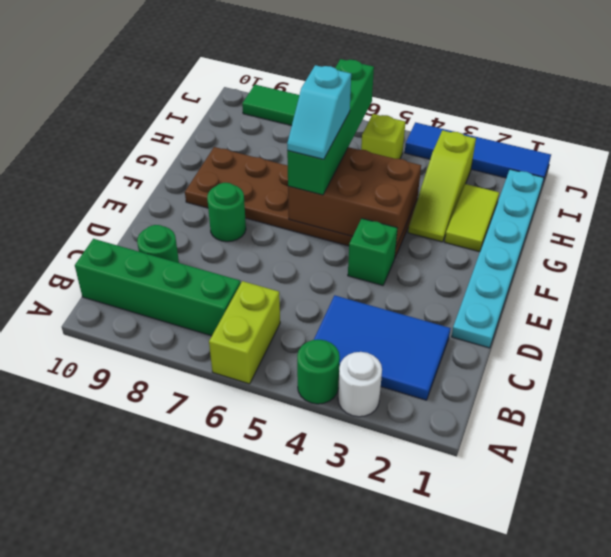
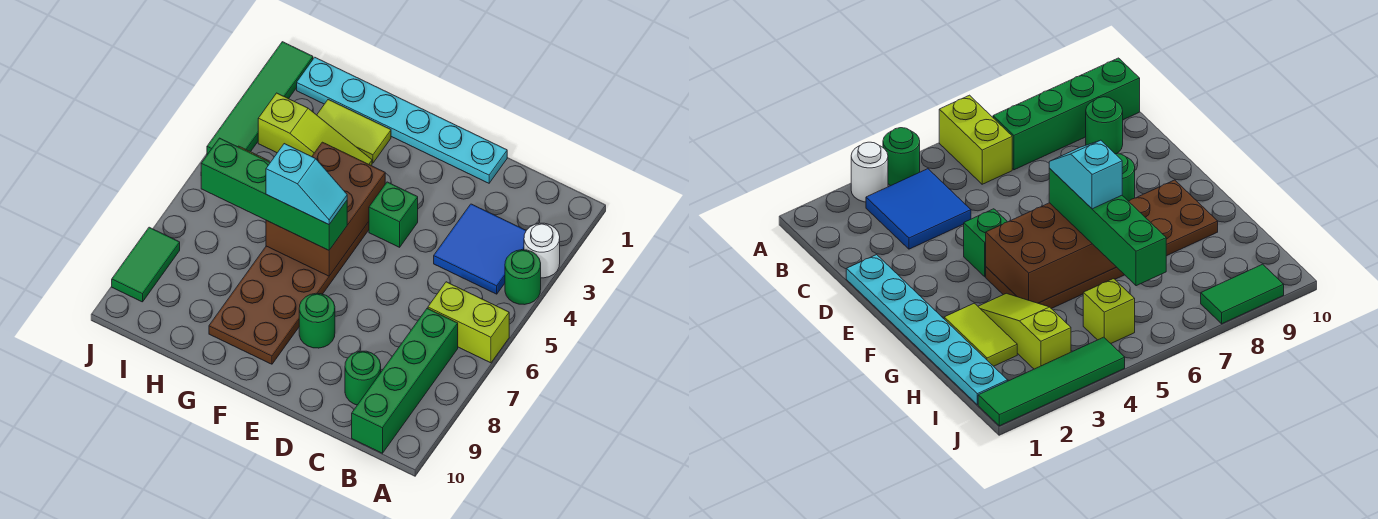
blue 2x3 tile [314,295,451,400] -> blue 2x2 tile [434,204,526,294]
blue 1x4 tile [405,122,551,181] -> green 1x4 tile [207,42,313,155]

